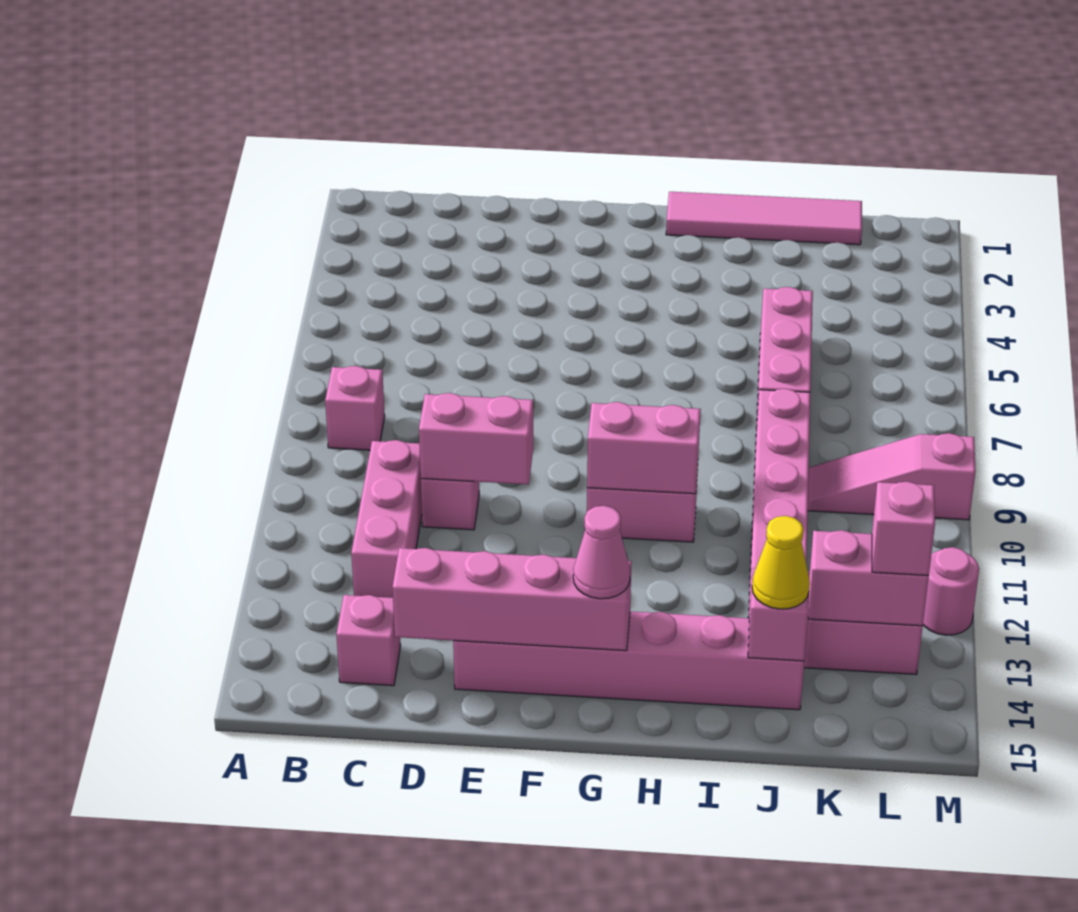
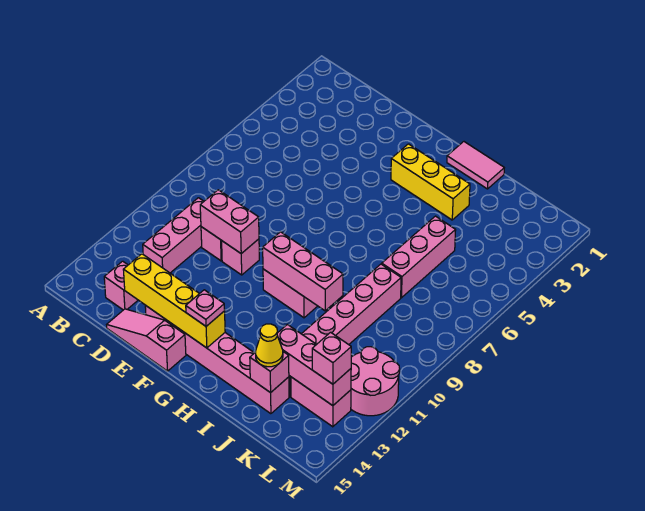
pink 1x1 brick [325,366,385,450] -> pink 1x1 brick moved to [222,239,259,275]
pink 1x4 brick [393,548,632,651] -> yellow 1x4 brick [123,254,225,348]
none -> yellow 1x3 brick [391,144,470,220]
pink 1x2 brick [587,402,701,494] -> pink 1x3 brick [263,232,343,311]
pink 1x1 cone [573,506,630,599] -> pink 1x1 plate [186,290,225,326]
pink 1x4 tile [666,192,862,245] -> pink 1x2 tile [447,142,504,189]
pink 1x3 slope [808,433,976,520] -> pink 1x3 slope moved to [107,309,186,371]
pink 1x2 brick [808,530,929,626] -> pink 1x3 brick [277,325,351,406]
pink 1x1 round brick [923,547,979,635] -> pink 2x2 round brick [351,347,400,416]

